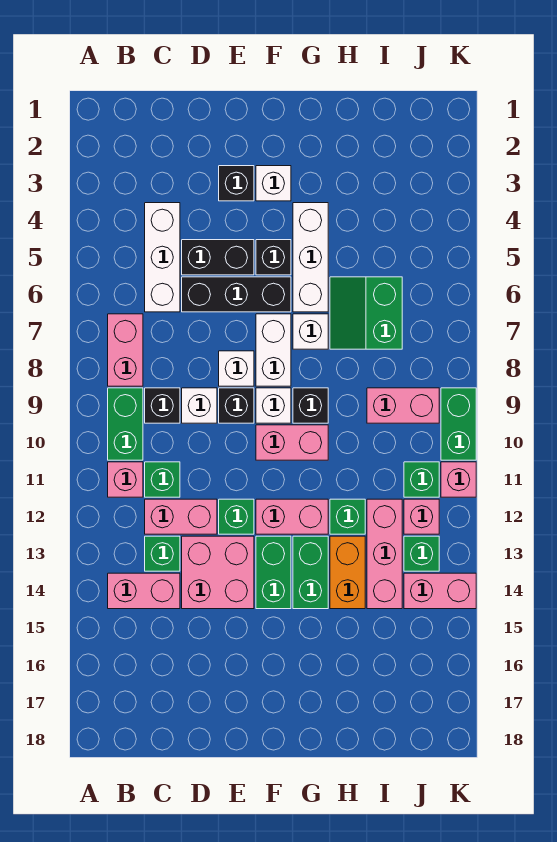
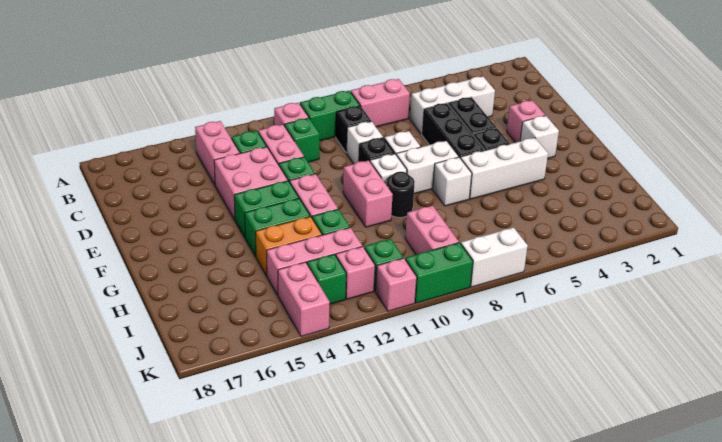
black 1x1 brick [219,166,254,201] -> pink 1x1 brick [507,100,545,143]
black 1x1 brick [293,388,328,423] -> black 1x1 round brick [387,172,415,217]
green 2x2 slope [330,277,402,349] -> none
none -> white 1x2 brick [461,227,528,287]

